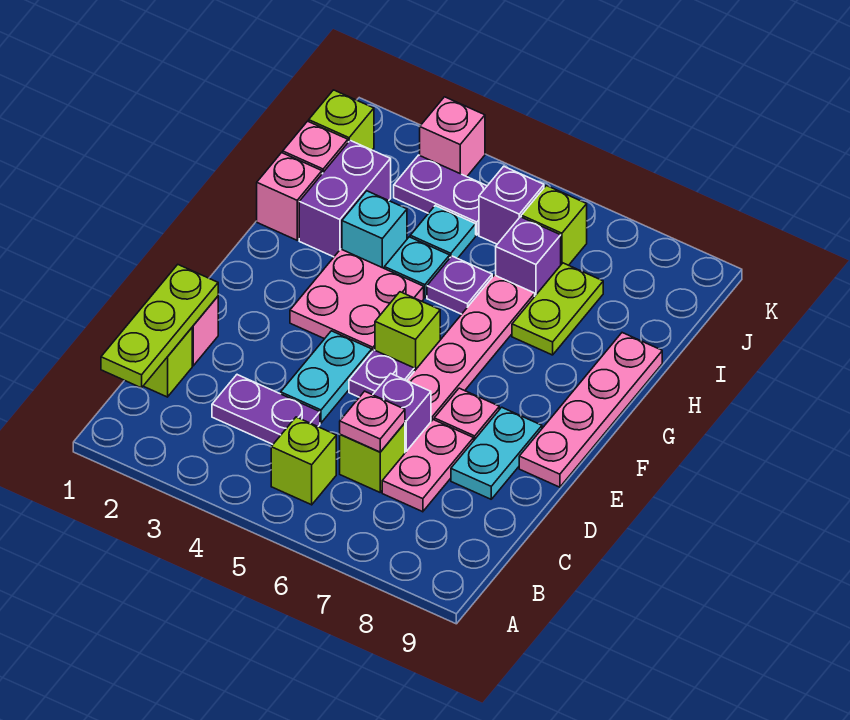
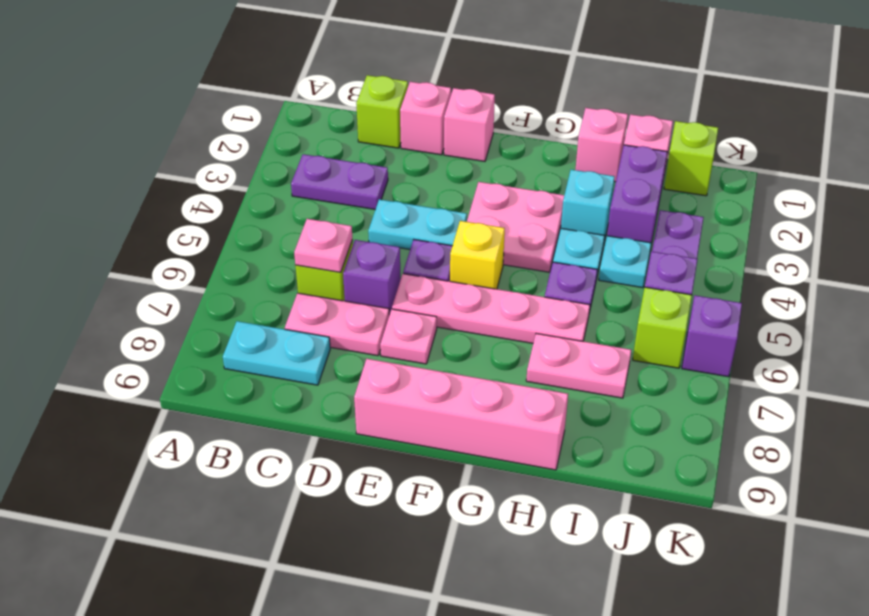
lime 1x3 plate [101,265,218,388] -> none
lime 1x1 brick [271,417,336,505] -> none
purple 1x2 plate [212,375,320,444] -> purple 1x2 plate turned to [291,154,388,209]
cyan 1x2 plate [451,407,542,499] -> cyan 1x2 plate moved to [223,321,330,385]
pink 1x4 plate [519,333,662,487] -> pink 1x4 brick [354,359,568,470]
lime 1x1 brick [375,292,440,371] -> yellow 1x1 brick [450,221,505,289]
purple 1x2 brick [299,140,391,257] -> purple 1x2 brick turned to [607,145,667,250]
lime 1x2 plate [512,263,603,355] -> pink 1x2 plate [526,334,631,398]
purple 1x1 brick [496,217,561,296] -> purple 1x1 brick moved to [682,295,742,377]
pink 1x1 brick [420,97,485,177] -> pink 1x1 brick moved to [444,88,495,161]

